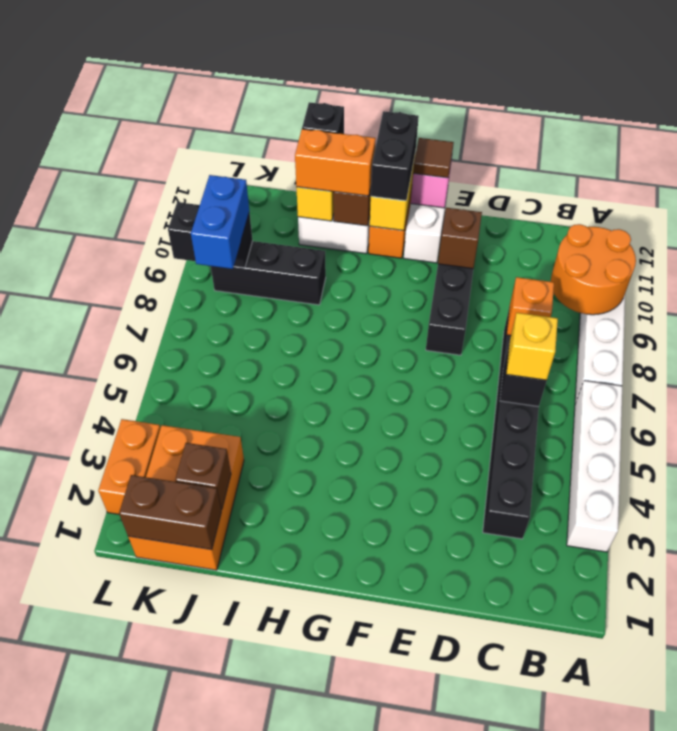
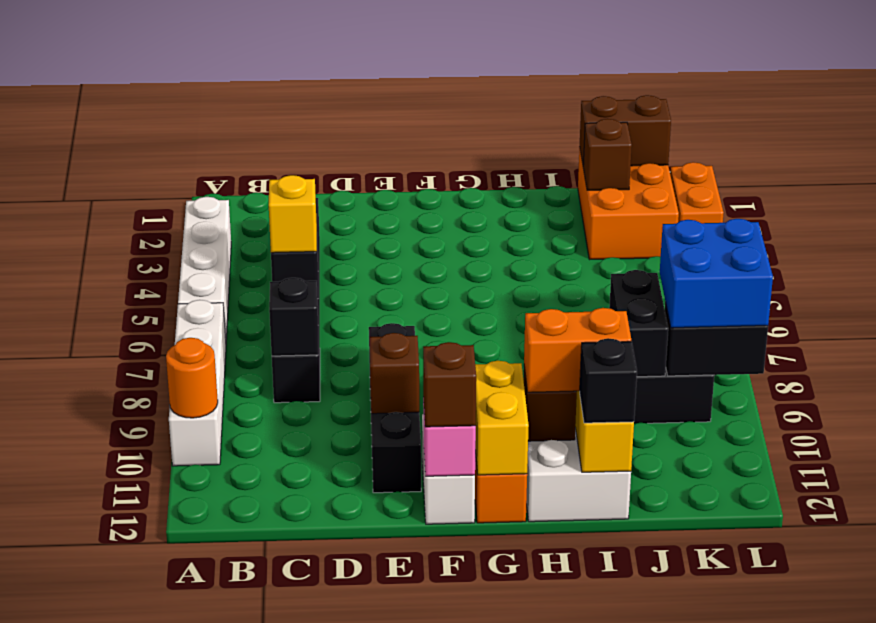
orange 2x2 round brick [551,224,636,315] -> orange 1x1 round brick [166,338,218,418]
orange 1x1 brick [507,277,554,335] -> black 1x1 brick [269,278,318,356]
brown 1x1 tile [413,138,454,178] -> brown 1x1 brick [423,342,476,427]
black 1x2 brick [371,111,419,201] -> black 1x2 brick moved to [609,270,668,377]
blue 1x2 brick [191,175,249,269] -> blue 2x2 brick [660,219,773,328]

